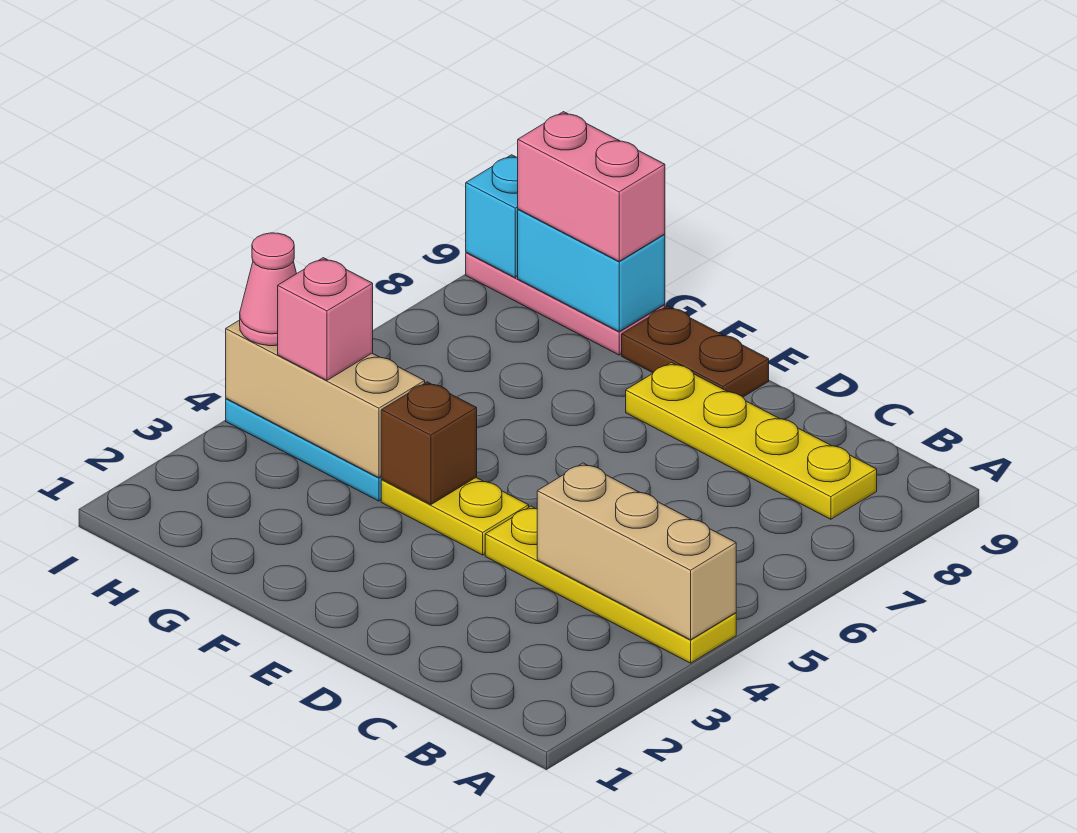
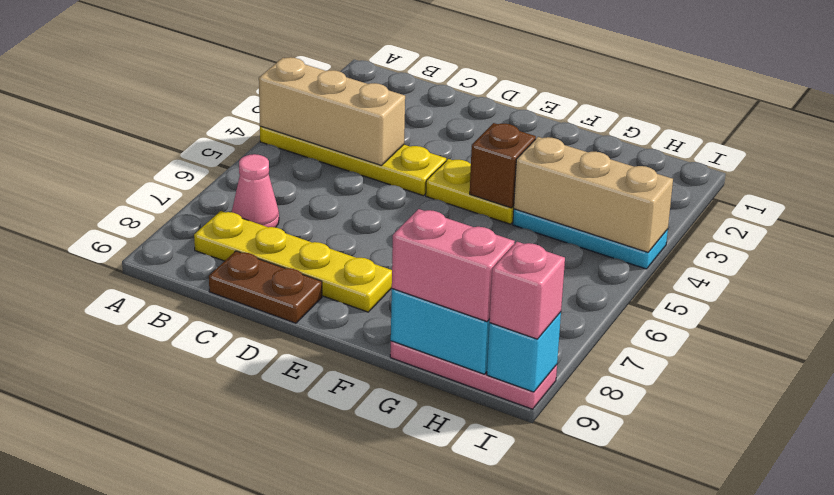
brown 1x2 plate [622,306,769,397] -> brown 1x2 plate moved to [209,251,322,323]
pink 1x1 brick [278,258,373,380] -> pink 1x1 brick moved to [490,242,565,339]
pink 1x1 cone [240,233,297,346] -> pink 1x1 cone moved to [232,154,279,227]

